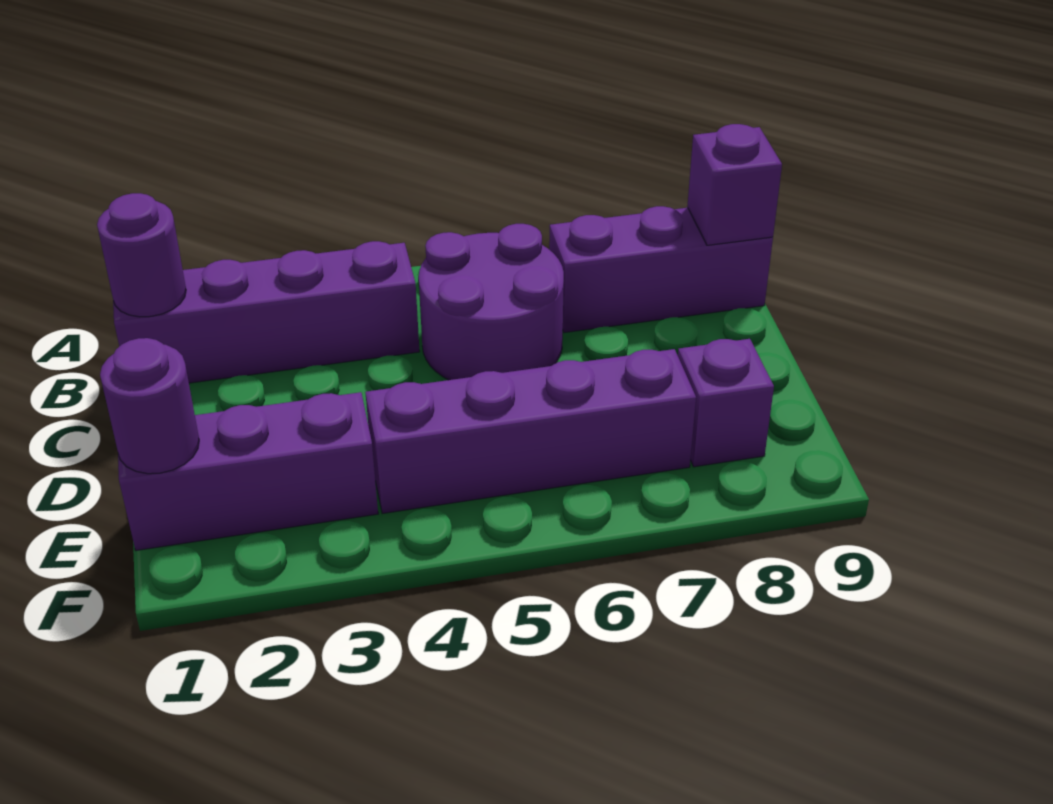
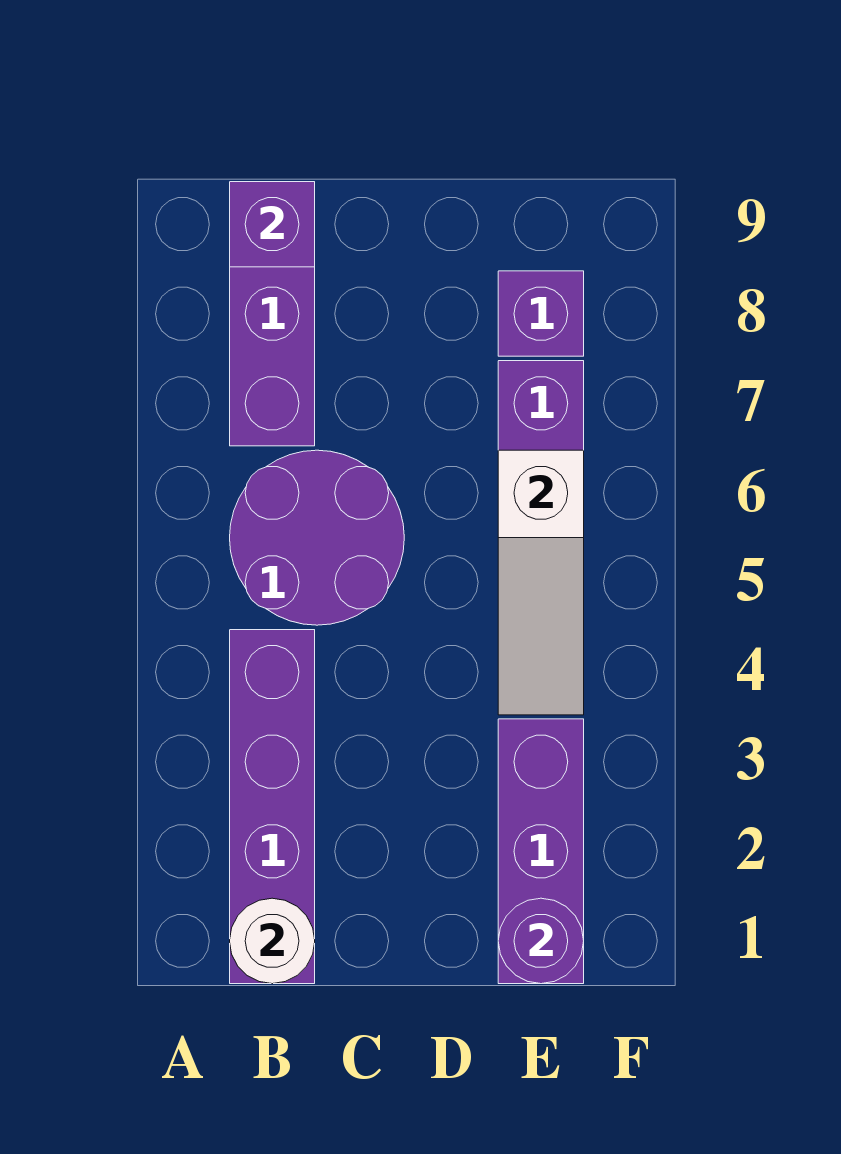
purple 1x1 round brick [97,193,186,317] -> white 1x1 round brick [230,898,315,984]
none -> white 1x3 slope [498,450,584,715]

